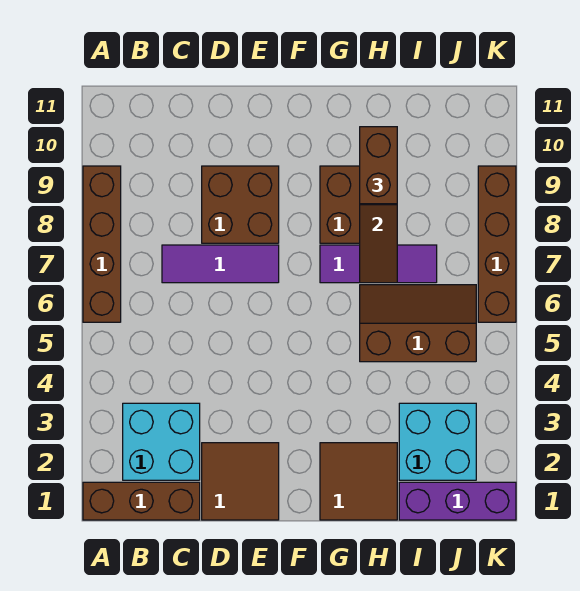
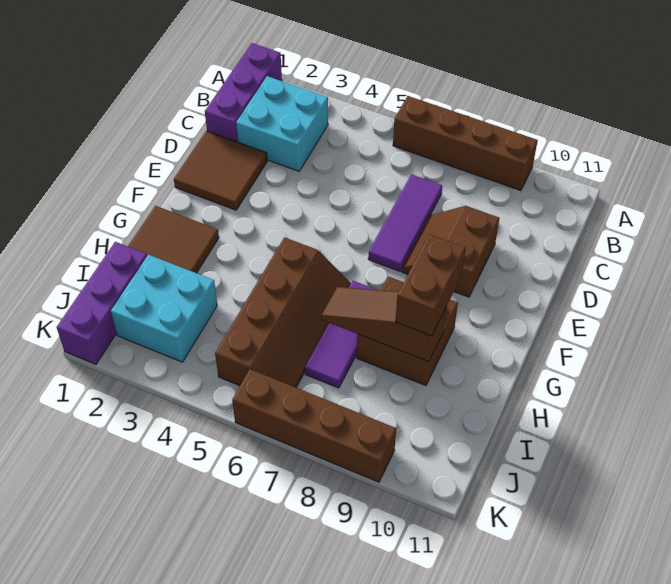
brown 1x3 brick [83,482,200,520] -> purple 1x3 brick [205,43,282,142]
brown 2x2 brick [202,166,279,243] -> brown 2x2 slope [402,206,499,297]
brown 2x3 slope [360,285,476,362] -> brown 2x4 slope [215,237,351,387]
brown 1x2 brick [360,127,397,204] -> brown 1x2 brick turned to [396,234,466,336]

